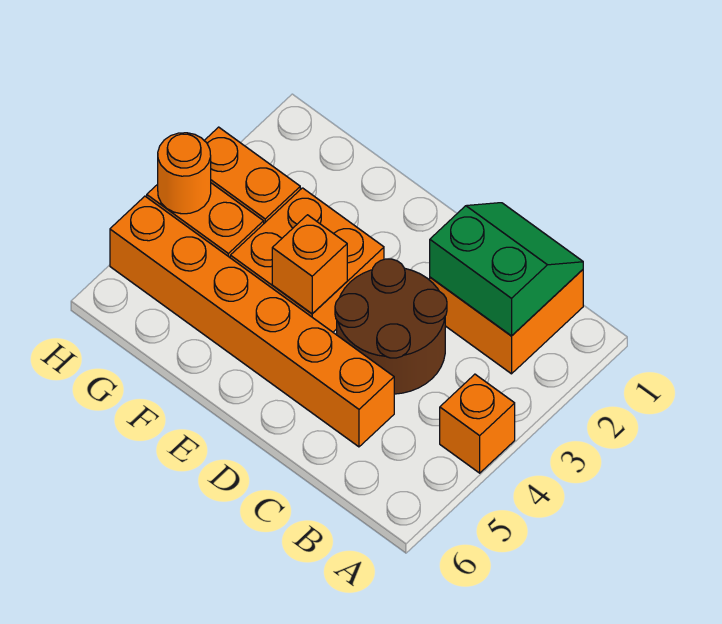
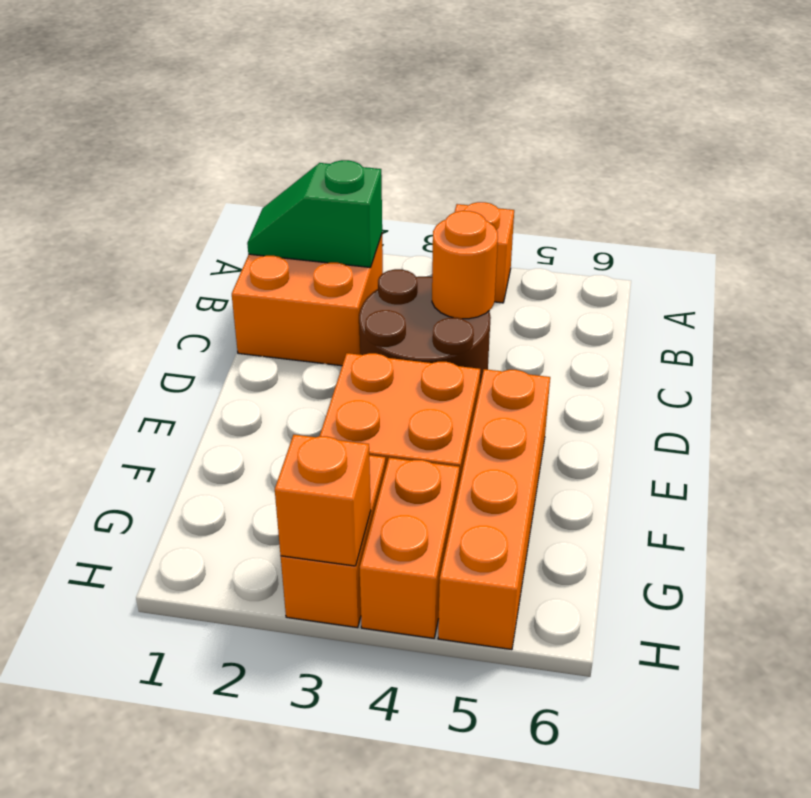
green 2x2 slope [430,203,583,336] -> green 1x2 slope [247,160,382,268]
orange 1x6 brick [110,196,394,447] -> orange 1x4 brick [438,369,550,650]
orange 1x1 brick [272,215,347,314] -> orange 1x1 brick moved to [275,435,371,566]
orange 1x1 round brick [158,133,211,214] -> orange 1x1 round brick moved to [432,211,498,319]

